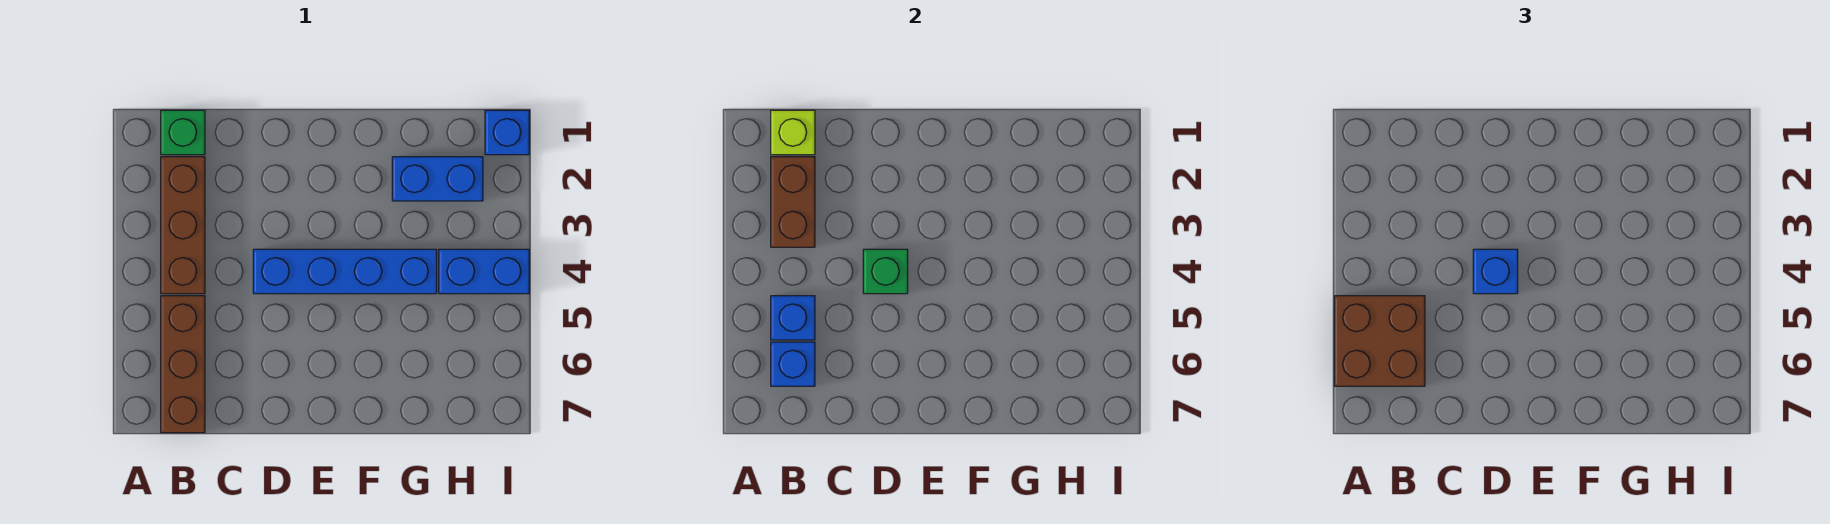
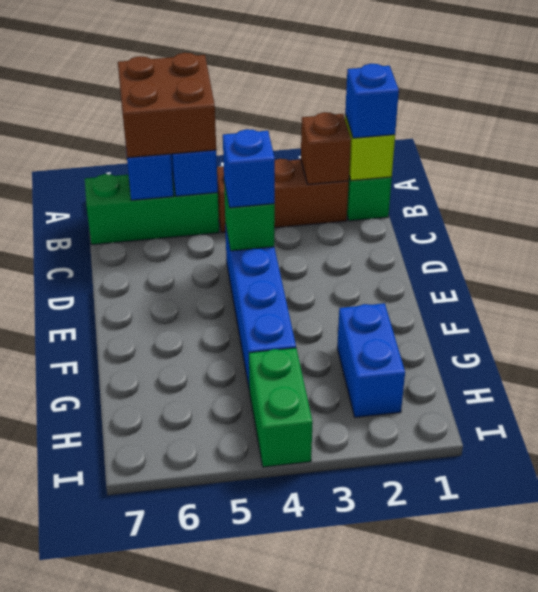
brown 1x2 brick [771,157,815,247] -> brown 1x1 brick [301,112,351,184]
brown 1x3 brick [161,296,205,433] -> green 1x3 brick [85,174,219,245]
blue 1x2 brick [439,249,529,294] -> green 1x2 brick [249,348,313,467]
blue 1x1 brick [485,110,529,155] -> blue 1x1 brick moved to [345,64,399,138]

